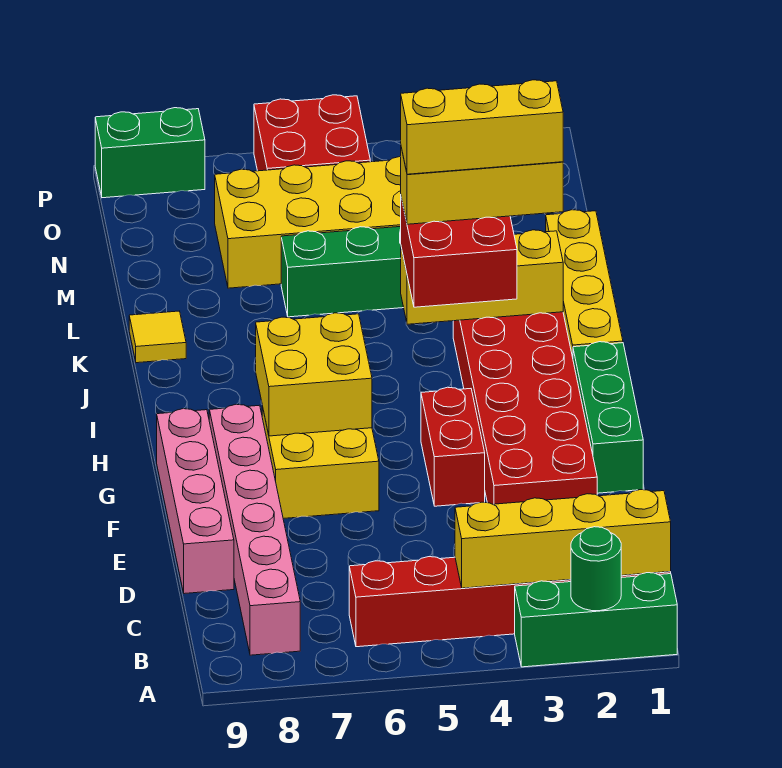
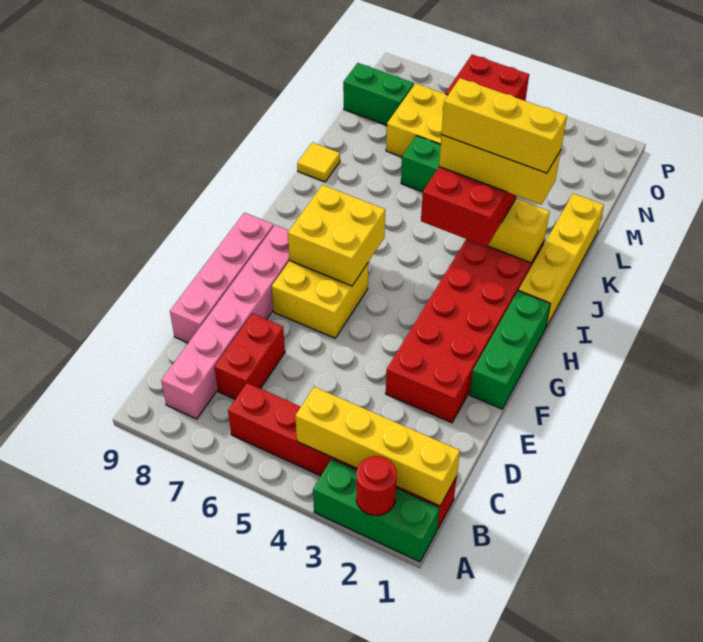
green 1x1 round brick [571,527,621,611] -> red 1x1 round brick [356,456,397,516]
red 1x2 brick [421,387,485,506] -> red 1x2 brick moved to [215,313,285,399]
green 1x2 brick [95,108,205,198] -> green 1x2 brick moved to [343,63,414,125]

